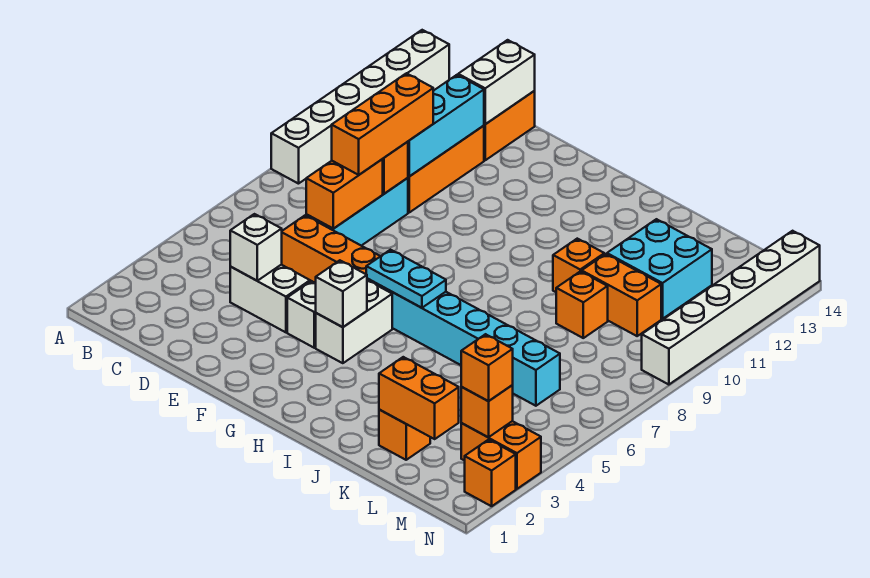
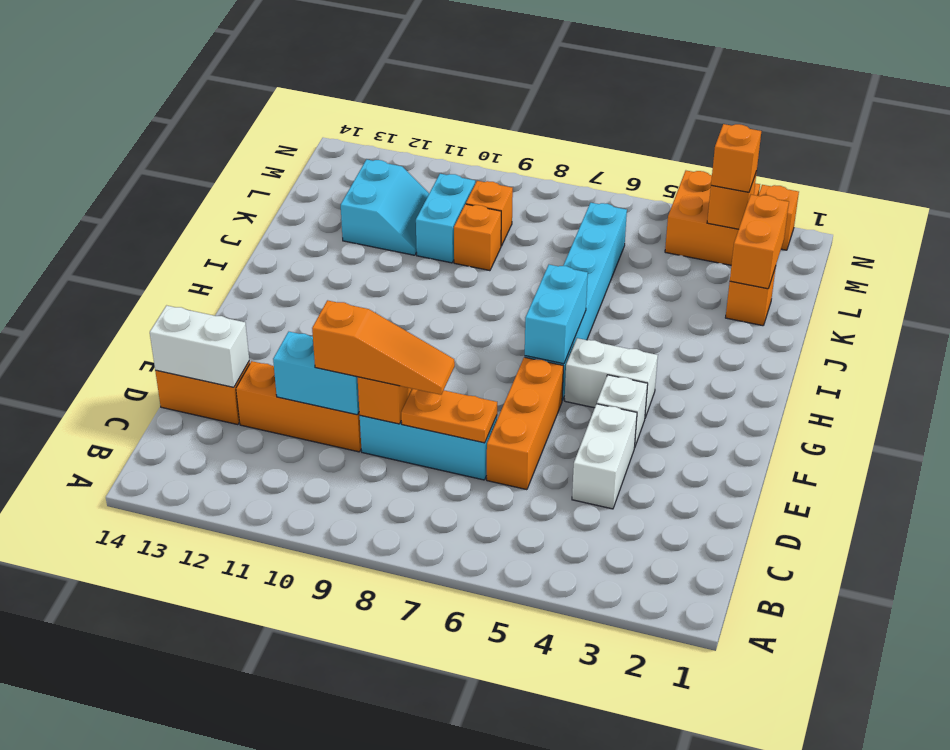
white 1x6 brick [271,30,449,184] -> none
white 1x1 brick [230,214,282,281] -> none
orange 1x2 brick [306,159,383,229] -> orange 1x2 plate [401,389,497,443]
orange 1x3 brick [332,73,433,175] -> orange 1x3 slope [312,300,455,395]
cyan 1x3 brick [408,75,484,176] -> cyan 1x2 brick [273,332,359,415]
white 1x1 brick [316,260,367,327] -> none
cyan 1x2 plate [366,250,446,308] -> cyan 1x2 brick [525,265,588,364]
orange 1x1 brick [553,239,604,292] -> orange 1x1 brick moved to [466,181,513,246]
orange 1x2 brick [582,254,661,336] -> cyan 1x2 brick [416,174,475,263]
cyan 2x2 brick [607,219,712,319] -> cyan 2x2 slope [341,160,429,255]
orange 1x2 brick [461,421,541,489] -> orange 2x2 brick [665,171,760,265]
white 1x6 brick [642,231,820,385] -> none

